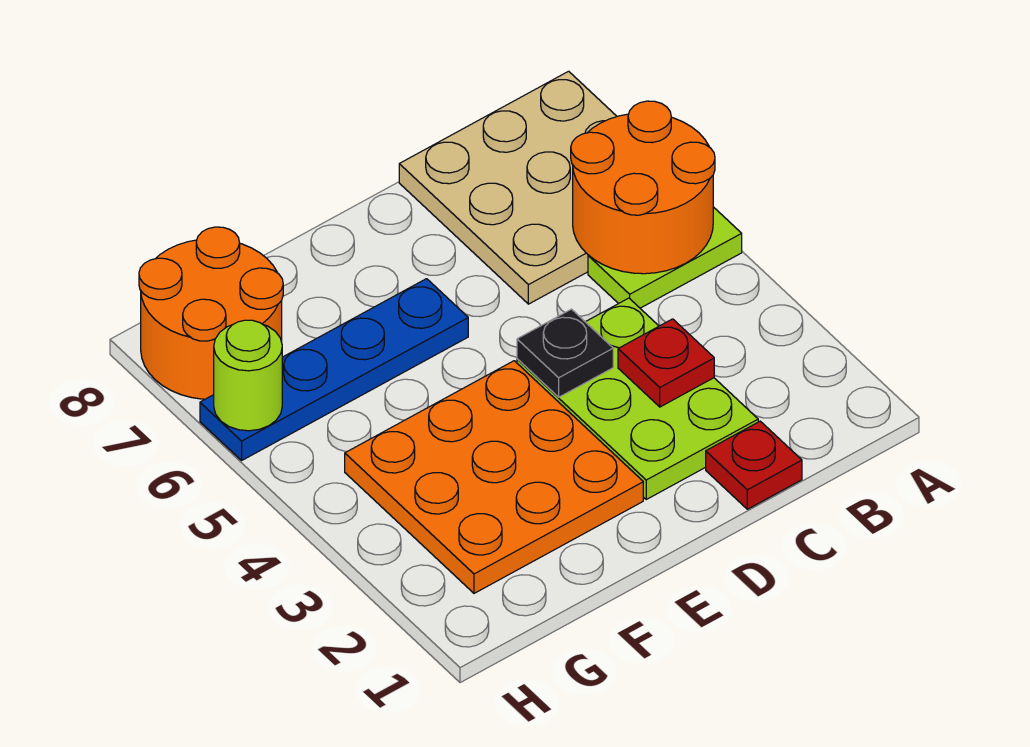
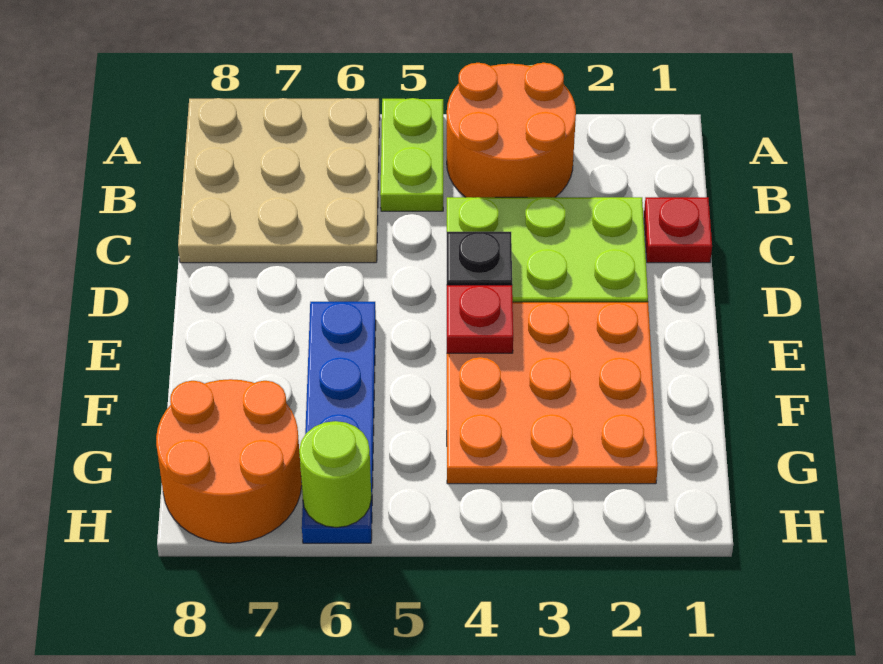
orange 2x2 round brick [571,101,715,274] -> orange 2x2 round brick moved to [447,63,576,197]
red 1x1 plate [618,319,714,407] -> red 1x1 plate moved to [447,285,513,353]

